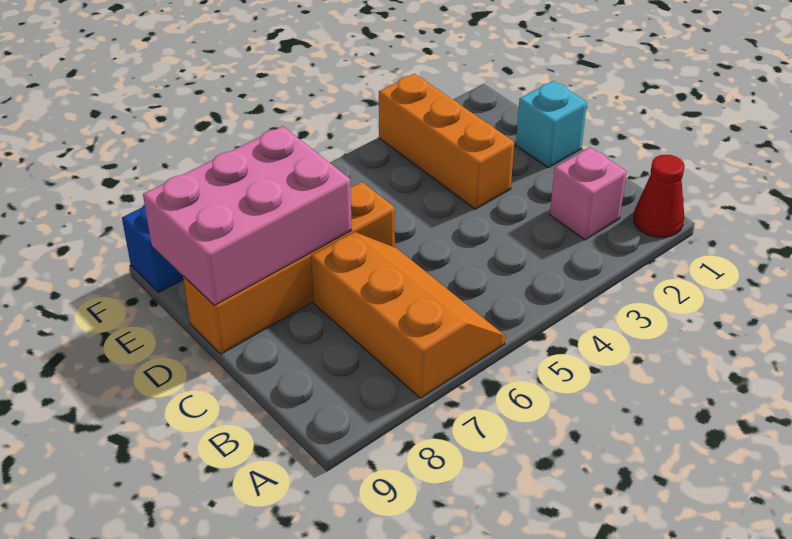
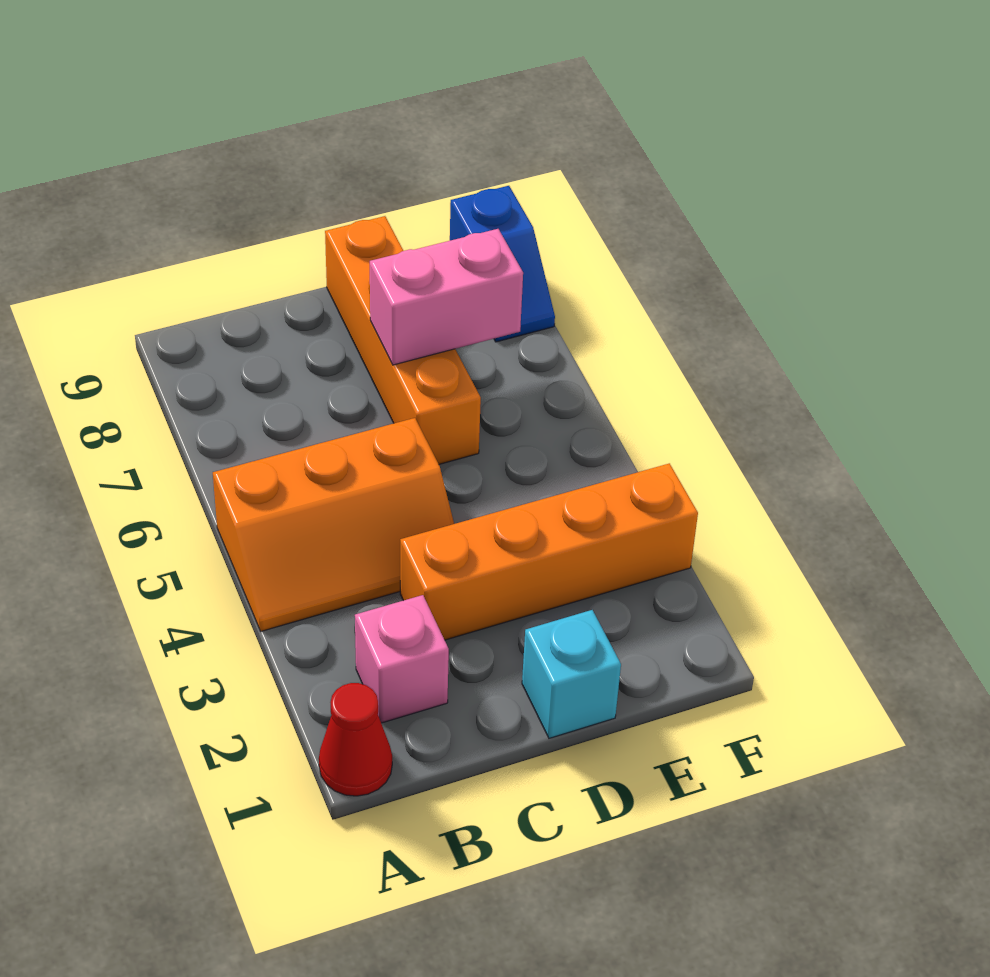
orange 2x3 slope [311,232,505,398] -> orange 2x3 slope moved to [213,418,454,631]
orange 1x3 brick [379,74,514,209] -> orange 1x4 brick [400,463,698,640]
pink 2x3 brick [143,126,352,305] -> pink 1x2 brick [370,229,523,365]

